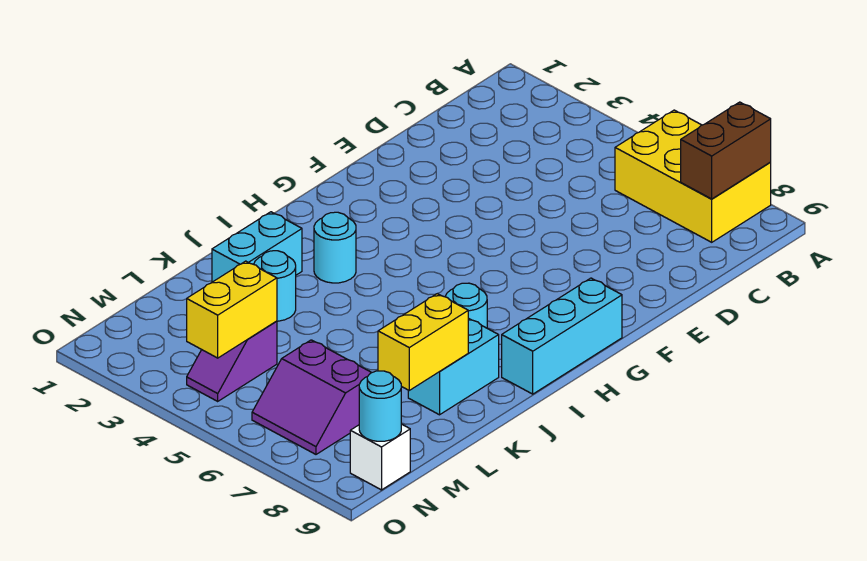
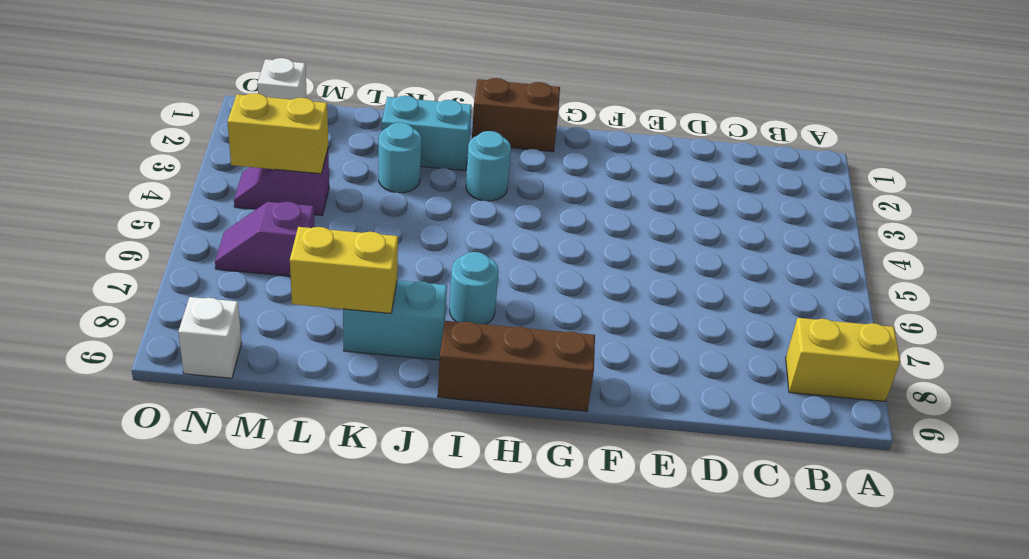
yellow 2x3 brick [615,110,771,242] -> yellow 1x2 brick [786,318,900,401]
brown 1x2 brick [681,102,771,199] -> brown 1x2 brick moved to [472,78,560,152]
cyan 1x3 brick [502,278,622,394] -> brown 1x3 brick [438,321,595,411]
purple 2x2 slope [252,340,372,454] -> purple 1x2 slope [215,202,314,276]
none -> white 1x1 brick [257,58,307,99]
cyan 1x1 round brick [359,371,401,441] -> none

